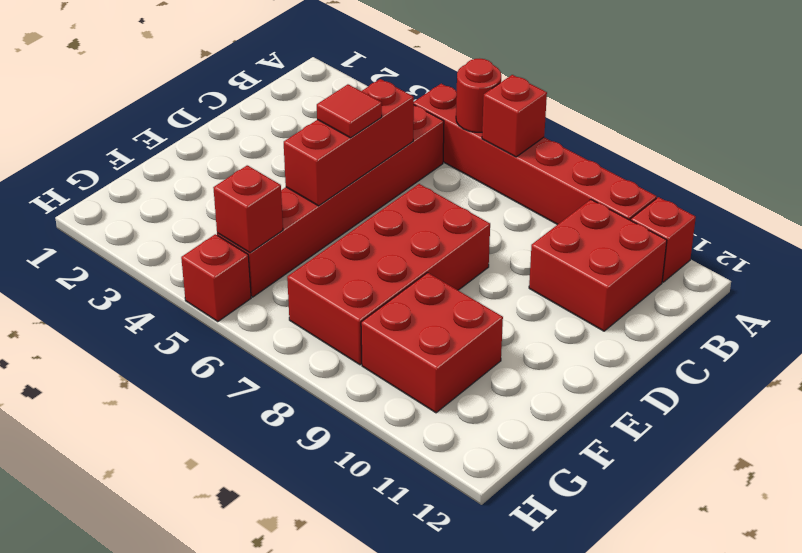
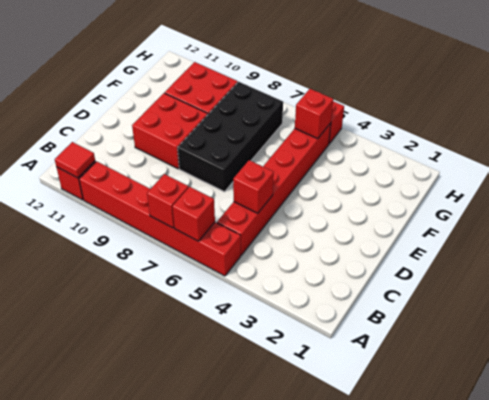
red 1x1 round brick [456,59,501,132] -> red 1x1 brick [172,187,215,241]
red 2x2 brick [529,200,667,331] -> red 2x2 brick moved to [132,93,208,169]
red 1x3 brick [284,79,414,206] -> red 1x1 brick [233,160,274,213]
red 1x1 tile [317,84,382,138] -> red 1x1 tile moved to [55,142,95,178]
red 2x4 brick [287,184,490,365] -> black 2x4 brick [178,82,283,192]

